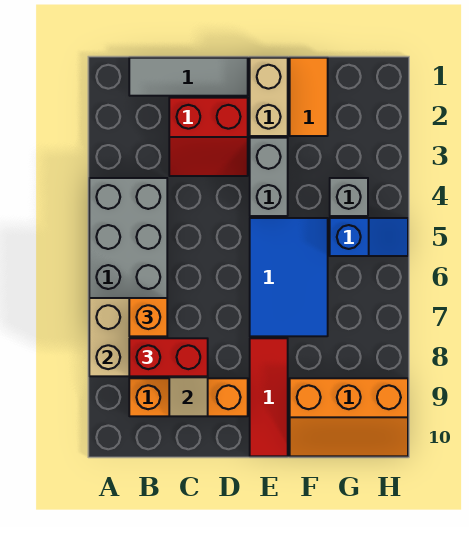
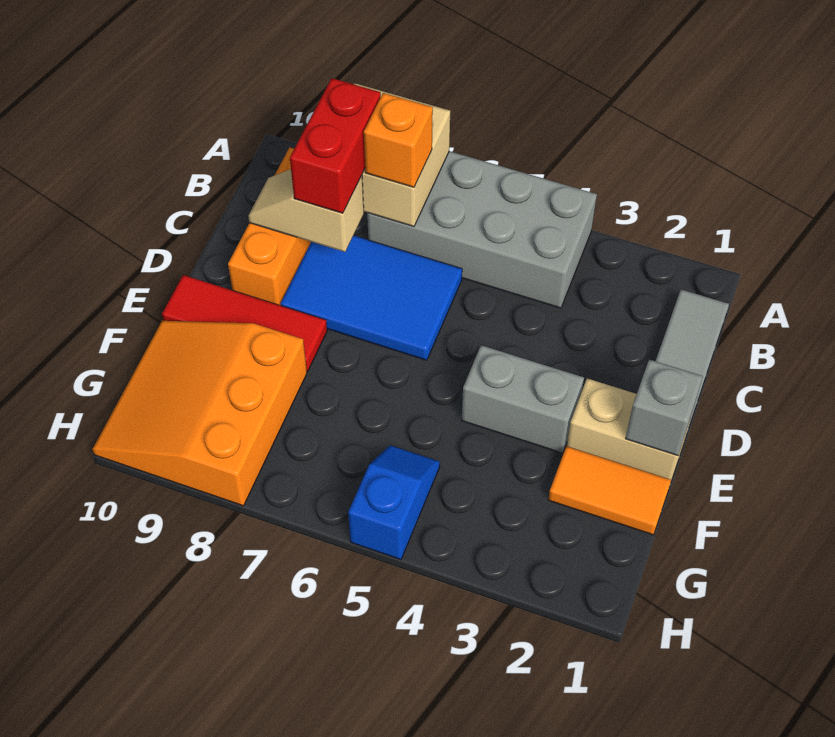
red 2x2 slope [169,98,248,176] -> none
blue 2x3 tile [250,218,328,336] -> blue 2x3 tile moved to [281,236,462,360]
orange 2x3 slope [290,378,408,456] -> orange 3x3 slope [92,321,307,506]
grey 1x1 brick [330,178,368,216] -> grey 1x1 brick moved to [626,360,703,455]
blue 1x2 slope [330,218,408,256] -> blue 1x2 slope turned to [348,445,440,559]

